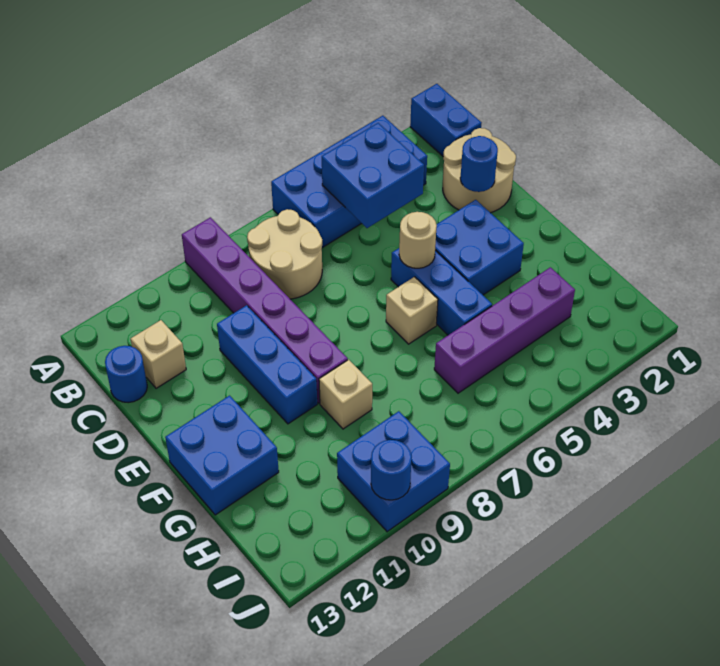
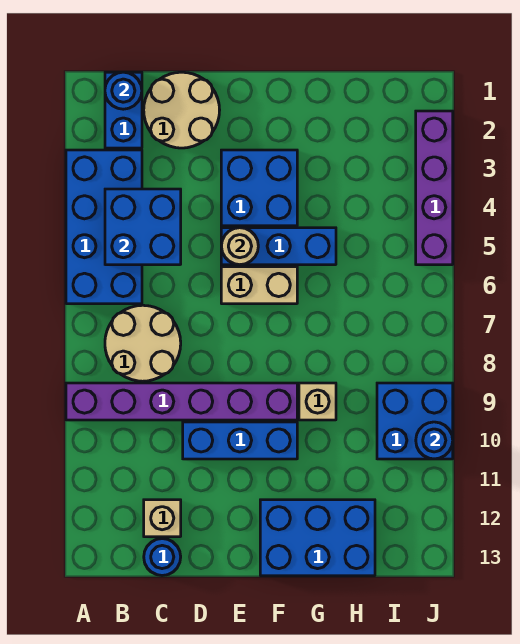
blue 1x2 brick [410,84,481,156] -> blue 1x2 brick turned to [105,72,142,148]
blue 1x1 round brick [460,136,498,192] -> blue 1x1 round brick moved to [105,72,142,109]
tan 1x1 brick [386,277,438,344] -> tan 1x2 brick [221,267,297,304]
blue 2x2 brick [165,396,279,515] -> blue 2x3 brick [260,500,375,576]
purple 1x4 brick [434,267,575,393] -> purple 1x4 brick moved to [416,111,453,265]

